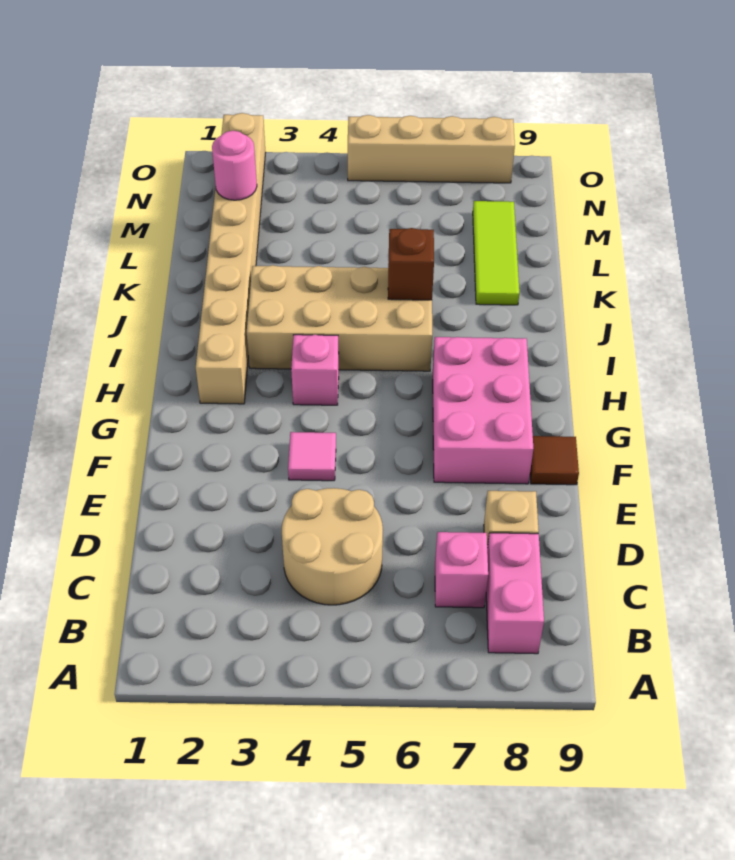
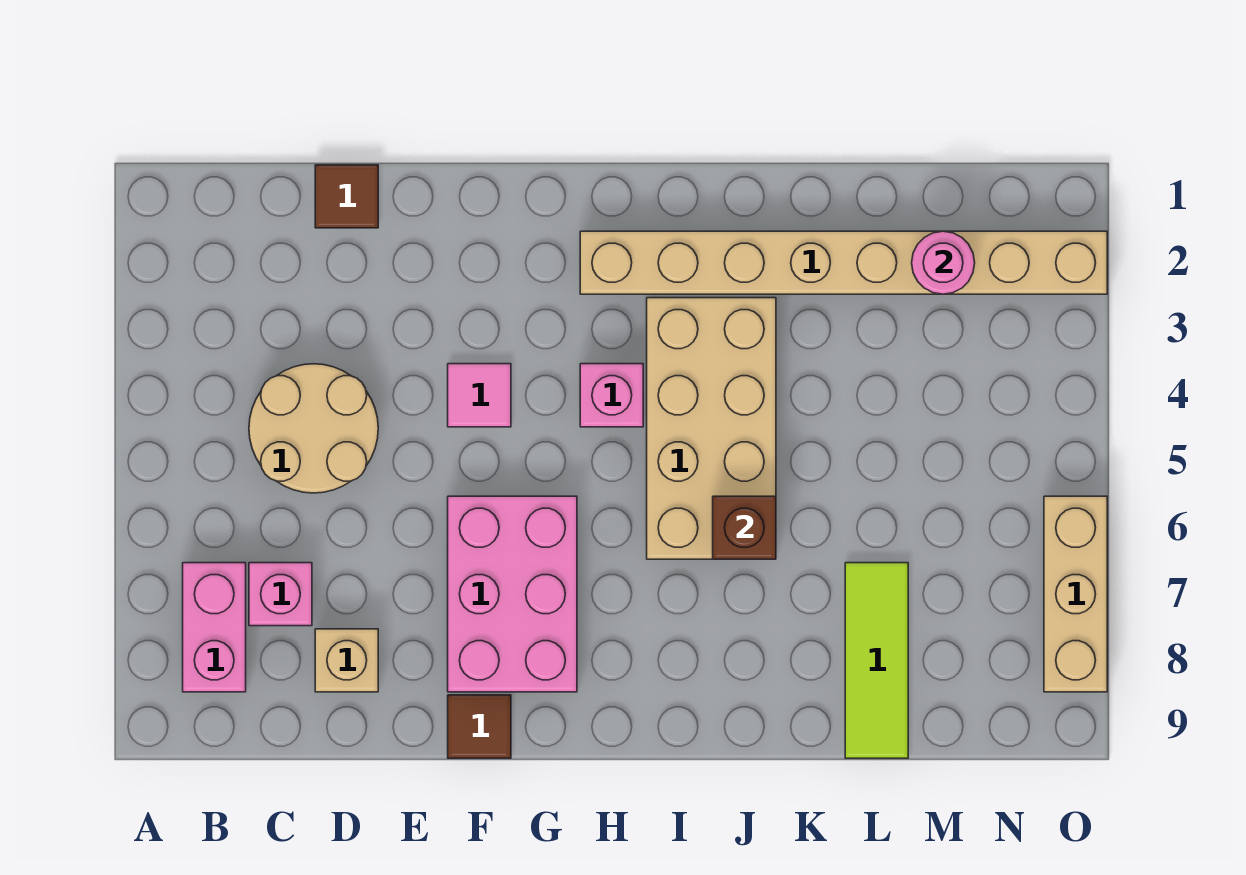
pink 1x2 brick [486,533,544,654] -> pink 1x2 brick turned to [183,563,246,692]
none -> brown 1x1 tile [315,165,378,228]
pink 2x3 brick [433,337,533,484] -> pink 2x3 brick turned to [448,496,577,692]
lime 1x3 tile [473,201,519,305] -> lime 1x3 tile turned to [845,563,908,758]
tan 1x4 brick [348,115,515,183] -> tan 1x3 brick [1044,496,1107,692]

